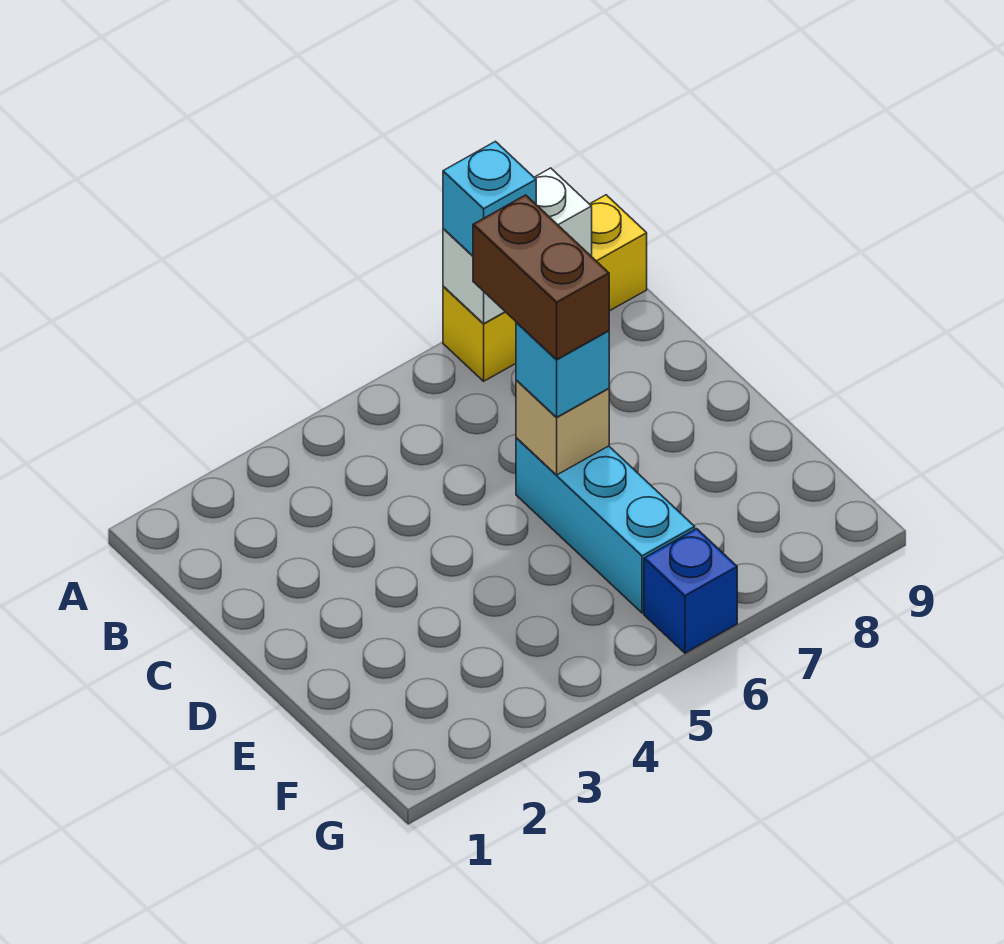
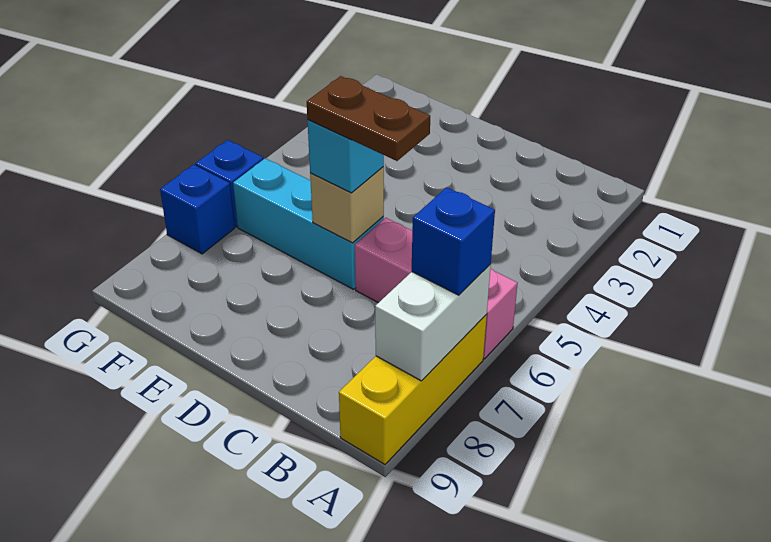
none -> pink 1x3 brick [355,218,518,359]
cyan 1x1 brick [443,141,536,256] -> blue 1x1 brick [412,187,495,295]
brown 1x2 brick [473,195,609,359] -> brown 1x2 plate [307,76,430,161]
none -> blue 1x1 brick [160,165,234,254]

